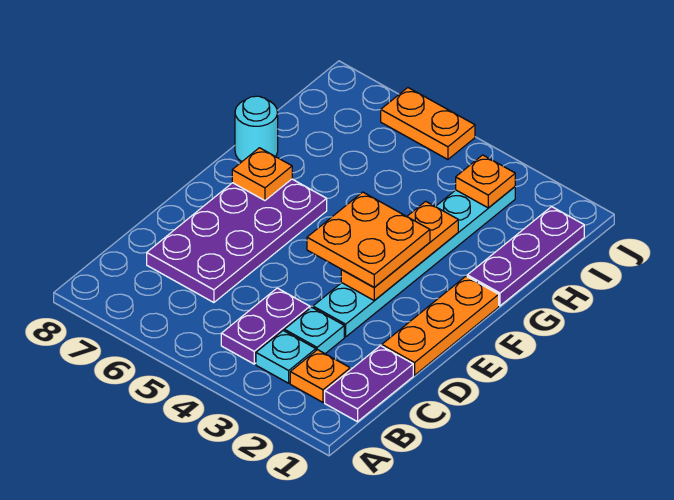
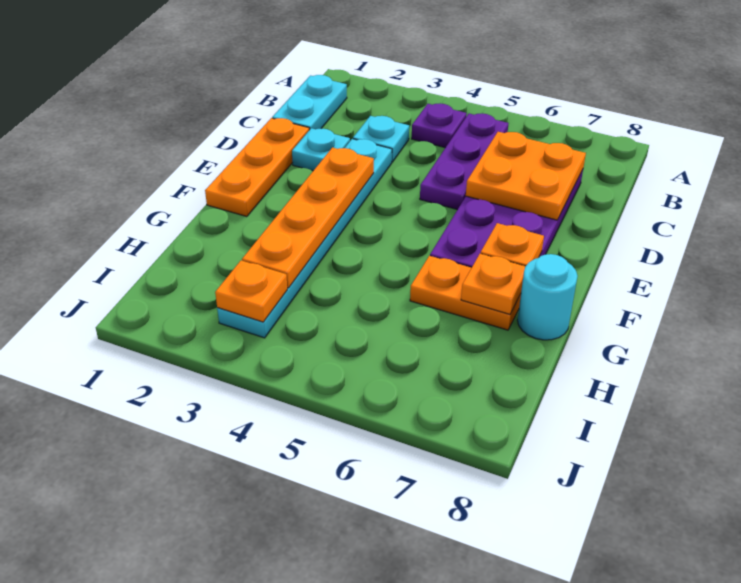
purple 1x2 plate [325,346,413,422] -> cyan 1x2 plate [272,75,347,130]
orange 1x1 plate [290,350,350,402] -> orange 1x1 plate moved to [461,254,525,314]
cyan 1x1 plate [256,331,316,383] -> cyan 1x1 plate moved to [292,128,350,171]
purple 1x2 plate [221,288,310,364] -> purple 1x1 plate [412,103,467,148]
orange 1x3 plate [341,201,458,301] -> orange 1x4 plate [242,148,374,288]
orange 2x2 plate [307,192,430,287] -> orange 2x2 plate moved to [466,132,586,220]
purple 1x3 plate [467,207,584,306] -> purple 1x3 plate moved to [420,113,509,210]
orange 1x2 plate [381,88,475,159] -> orange 1x2 plate moved to [410,256,521,330]

